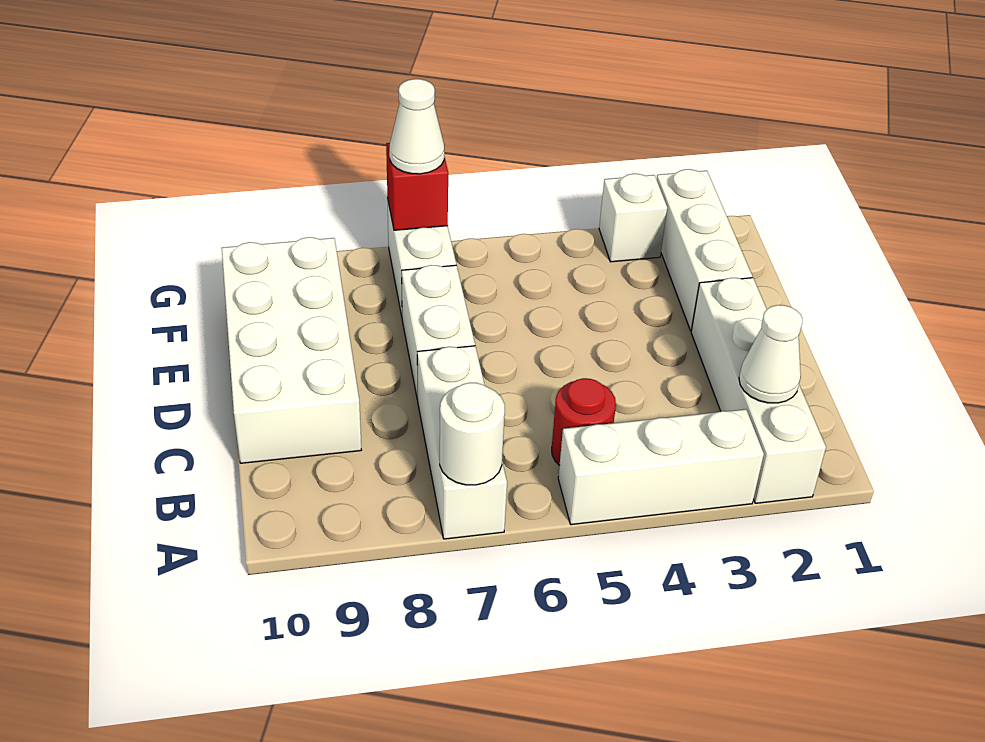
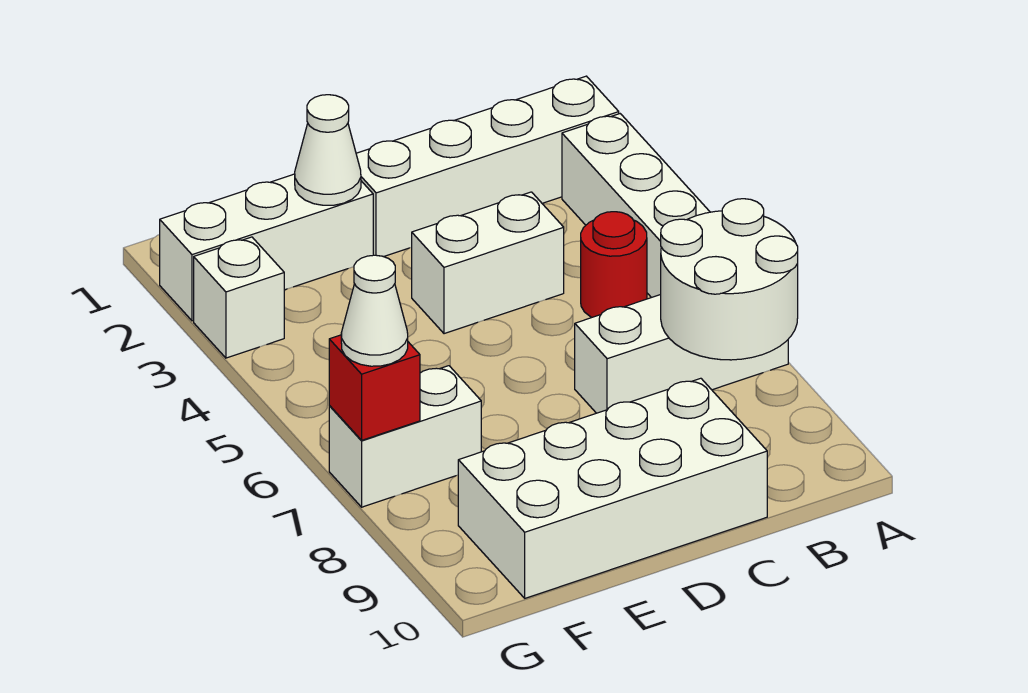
white 1x1 round brick [440,383,505,485] -> white 2x2 round brick [661,199,798,360]
white 1x1 cone [739,305,802,403] -> white 1x1 cone moved to [295,95,361,205]
white 1x2 brick [402,265,475,400] -> white 1x2 brick moved to [412,192,564,334]

